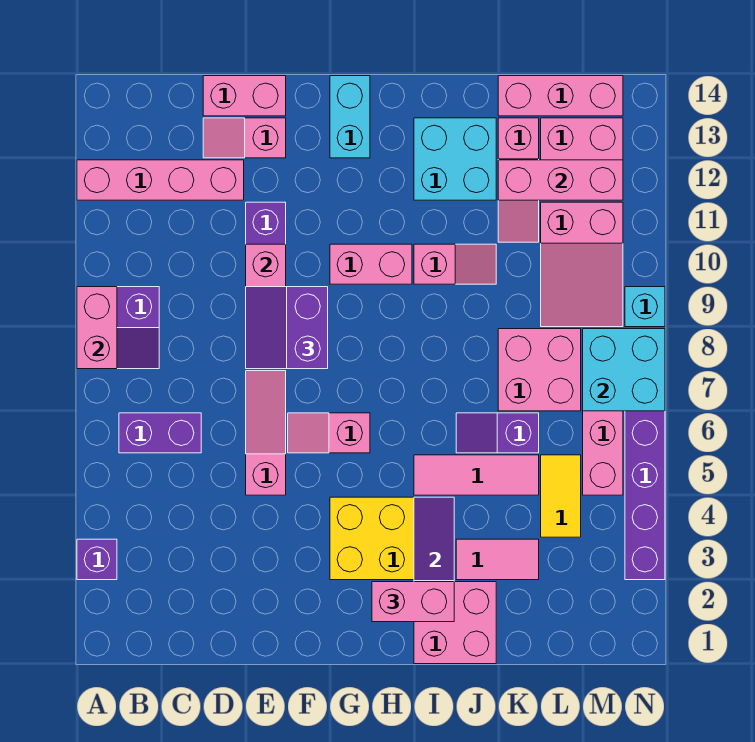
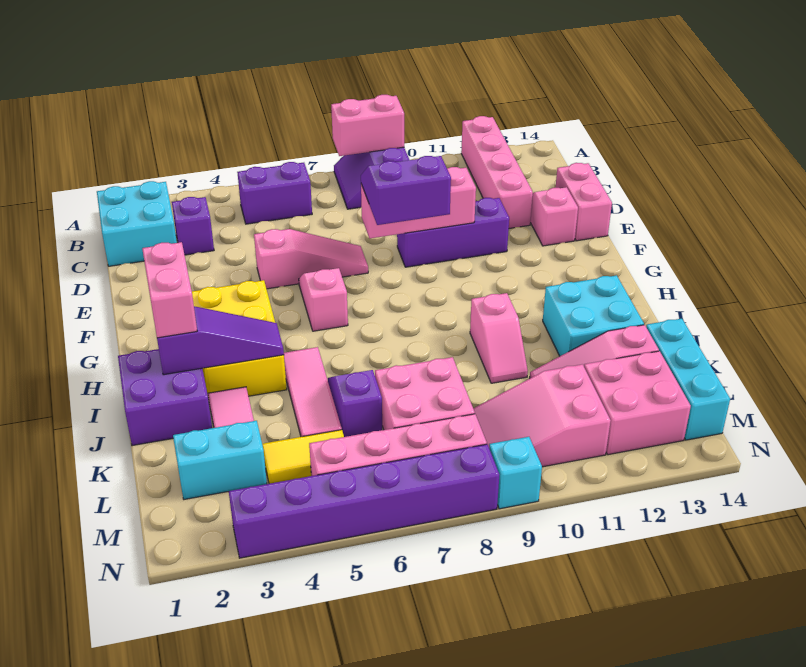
purple 1x1 brick [77,539,117,580] -> purple 1x1 brick moved to [172,197,214,255]
purple 1x2 brick [119,413,201,453] -> purple 1x2 brick turned to [237,162,312,224]
pink 1x2 brick [330,244,412,284] -> none
cyan 1x2 brick [330,76,370,158] -> cyan 1x2 brick moved to [173,421,267,499]
pink 2x2 brick [414,582,496,664] -> purple 2x2 brick [118,349,212,446]
pink 1x3 brick [498,160,623,200] -> none
pink 1x3 brick [498,76,623,116] -> cyan 1x3 brick [646,319,730,440]
cyan 2x2 brick [583,329,665,411] -> cyan 2x2 brick moved to [97,181,177,266]

